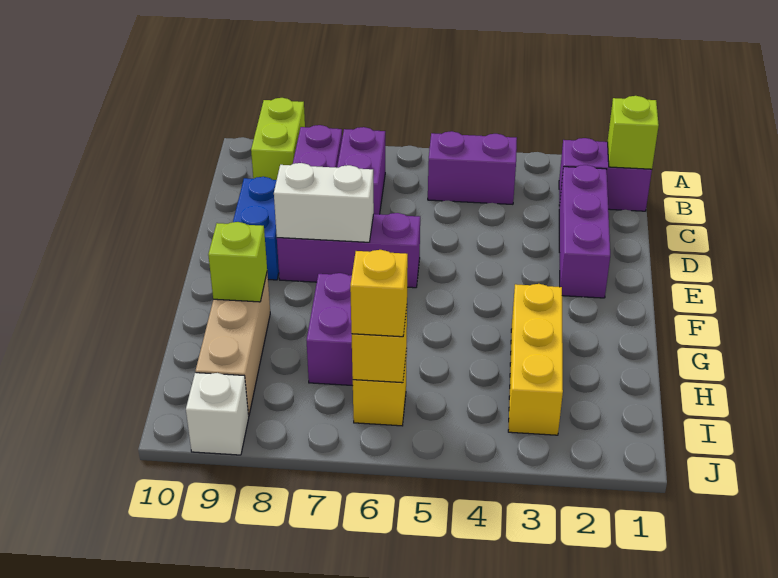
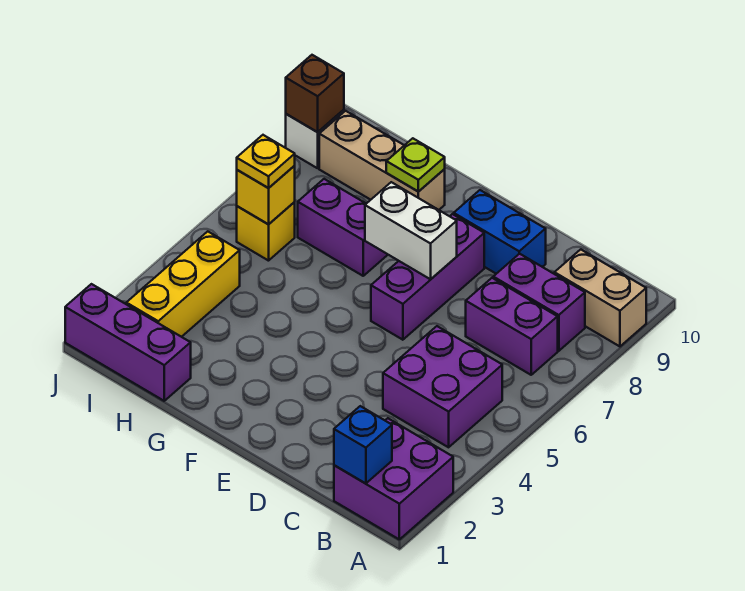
lime 1x2 brick [251,98,305,180] -> tan 1x2 brick [554,249,646,346]
purple 1x2 brick [559,138,652,211] -> purple 2x2 brick [334,418,453,539]
lime 1x1 brick [608,96,659,169] -> blue 1x1 brick [334,406,392,484]
purple 1x2 brick [428,131,517,204] -> purple 2x2 brick [383,326,502,447]
purple 1x3 brick [559,165,610,298] -> purple 1x3 brick moved to [65,284,191,401]
white 1x2 brick [274,163,374,242] -> white 1x2 brick turned to [365,182,457,279]
yellow 1x3 brick [508,284,563,435] -> yellow 1x3 brick turned to [126,231,240,337]
lime 1x1 brick [208,222,267,302] -> lime 1x1 plate [386,138,445,192]
yellow 1x1 brick [350,250,408,337] -> yellow 1x1 plate [237,135,295,188]
none -> brown 1x1 brick [286,55,344,132]

